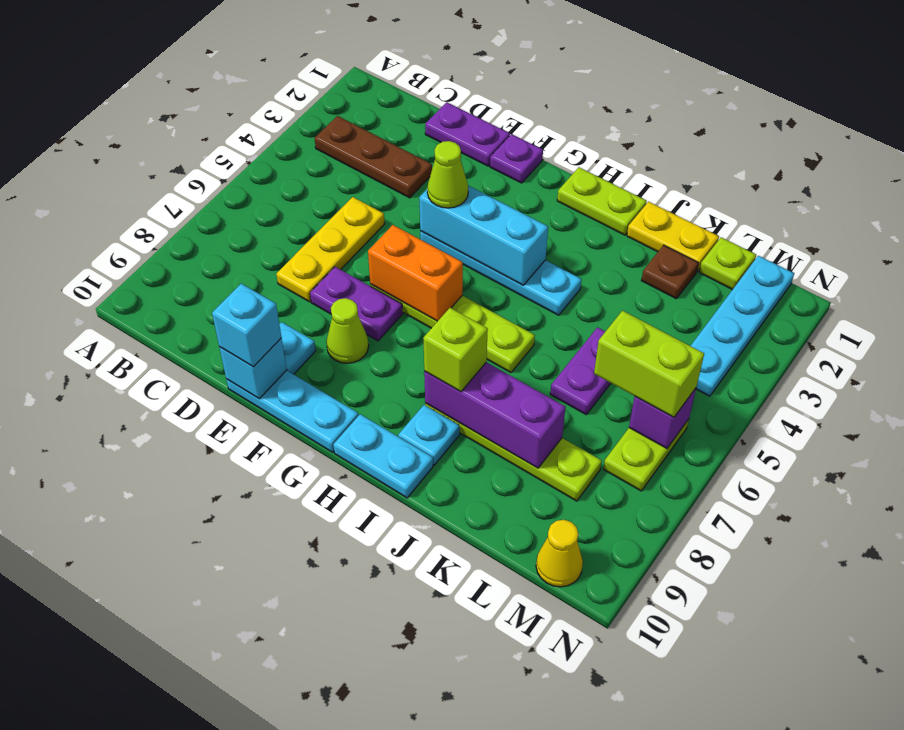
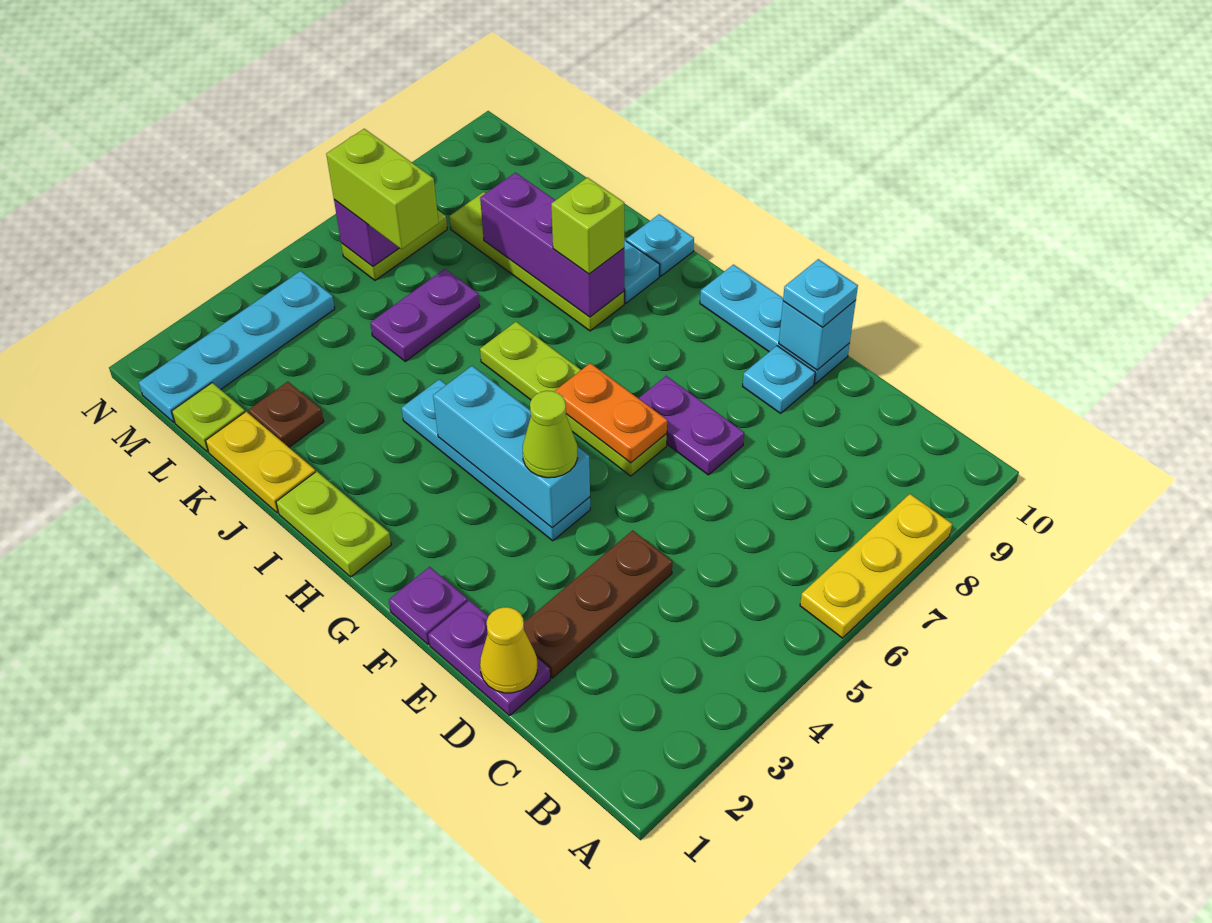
brown 1x3 plate [315,116,432,198] -> brown 1x3 plate turned to [524,530,672,678]
yellow 1x3 plate [276,197,385,302] -> yellow 1x3 plate moved to [800,494,952,638]
cyan 1x1 brick [212,284,281,367] -> cyan 1x1 plate [783,259,858,328]
orange 1x2 brick [368,225,463,321] -> orange 1x2 plate [554,363,667,463]
lime 1x1 cone [326,298,369,363] -> none
cyan 1x2 plate [333,414,433,498] -> cyan 1x1 plate [626,214,694,276]
yellow 1x1 cone [536,520,583,587] -> yellow 1x1 cone moved to [480,607,537,693]

